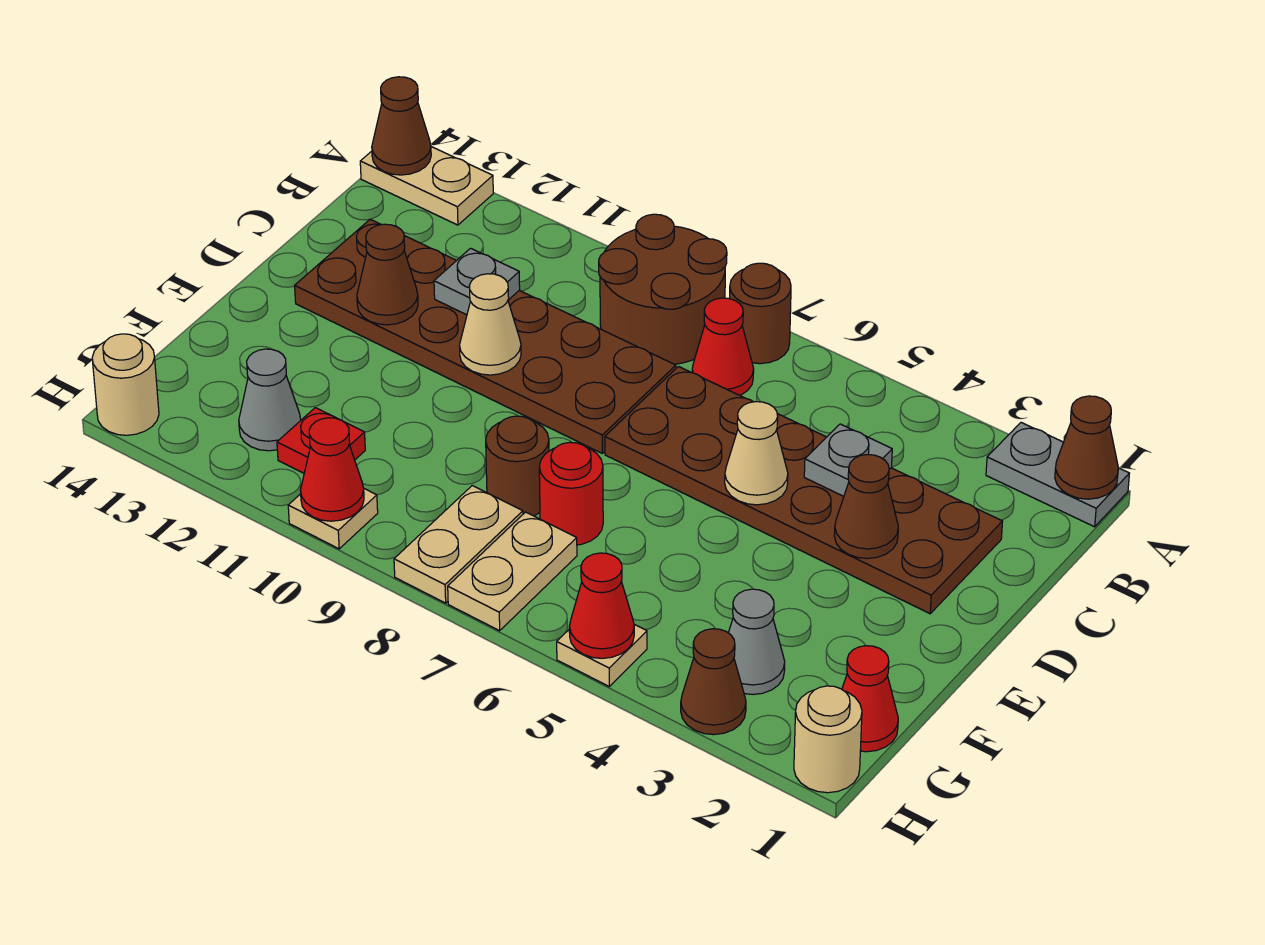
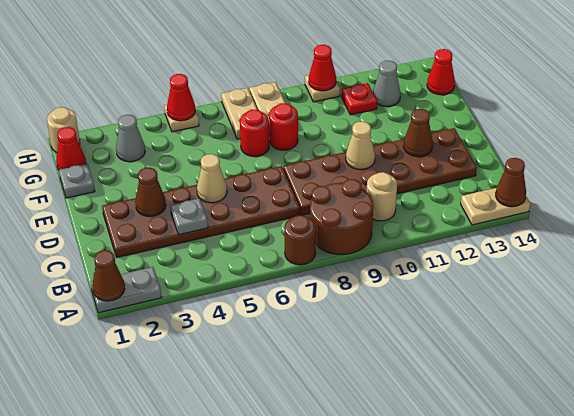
red 1x1 cone [692,298,754,395] -> red 1x1 cone moved to [427,49,455,95]
grey 1x1 plate [434,248,520,315] -> grey 1x1 plate moved to [59,164,95,198]
brown 1x1 round brick [486,416,549,516] -> red 1x1 round brick [269,103,298,150]
brown 1x1 cone [681,629,746,735] -> none
tan 1x1 round brick [92,334,159,435] -> tan 1x1 round brick moved to [367,172,397,221]

